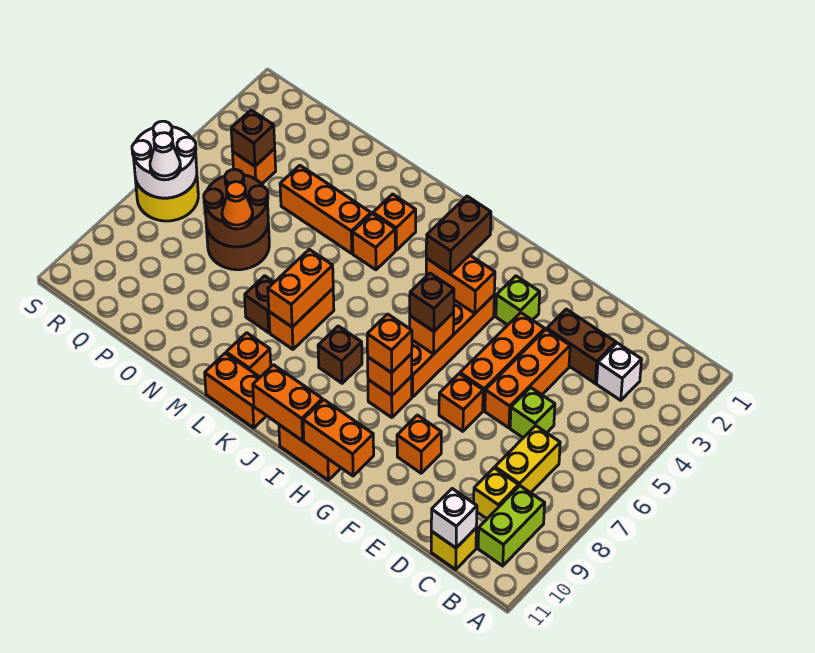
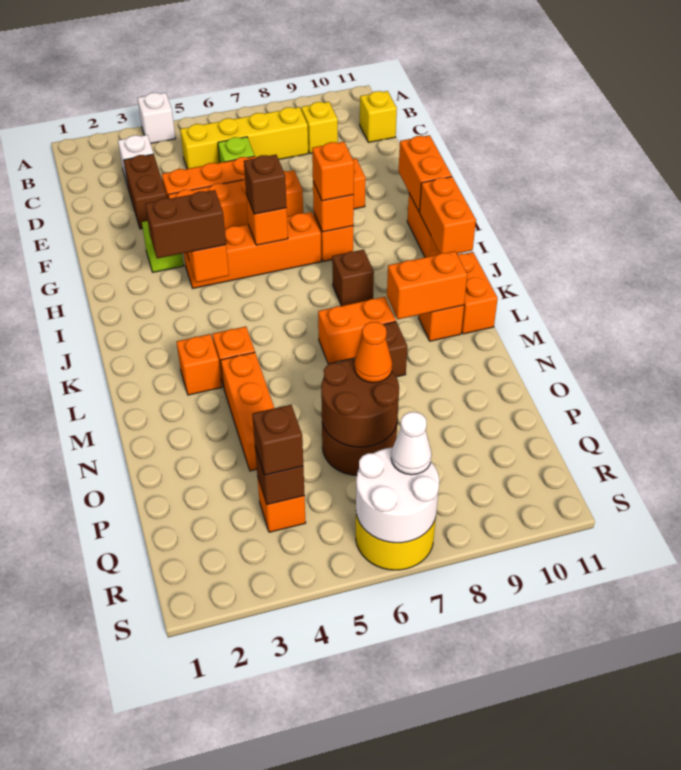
lime 1x2 brick [478,486,545,566] -> none
yellow 1x2 brick [495,426,560,493] -> yellow 1x4 brick [180,107,308,169]
white 1x1 brick [431,489,477,548] -> white 1x1 brick moved to [138,93,175,144]
orange 1x2 brick [268,249,333,327] -> orange 1x2 brick moved to [387,251,467,319]
none -> brown 1x1 brick [252,405,303,475]

